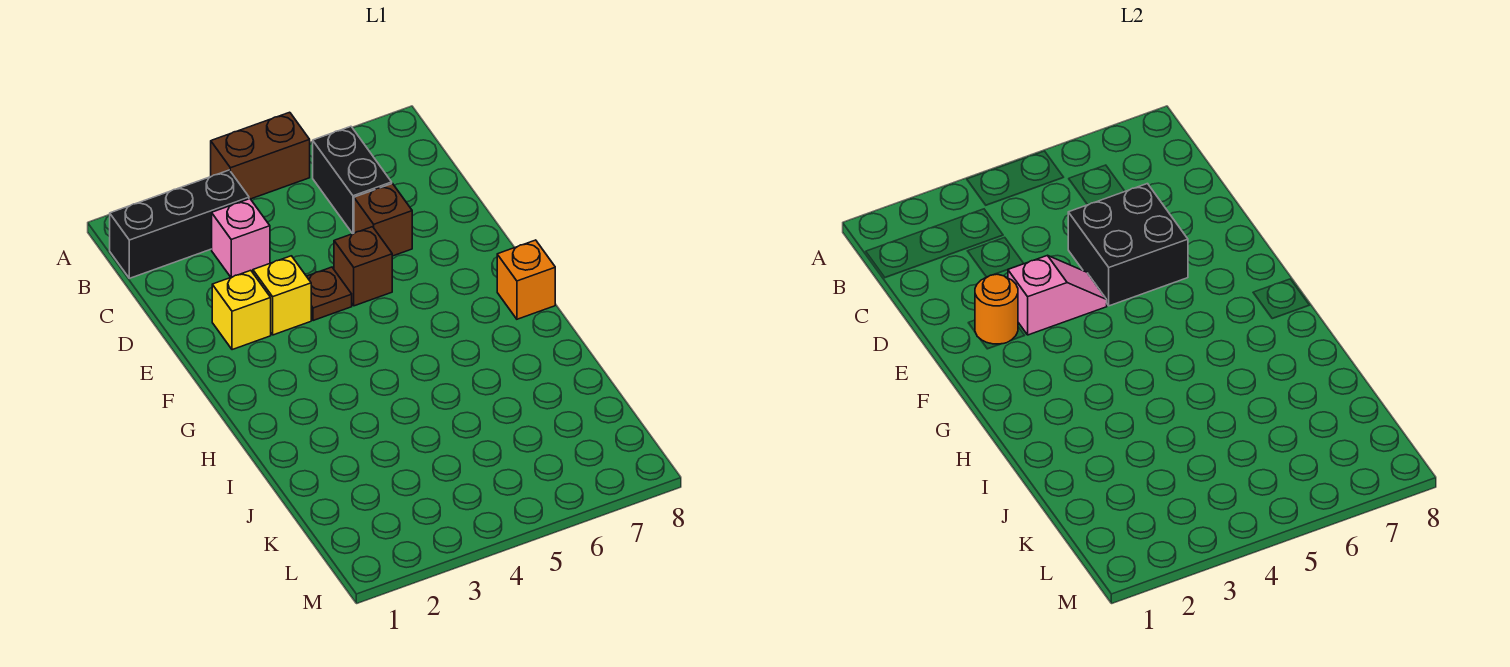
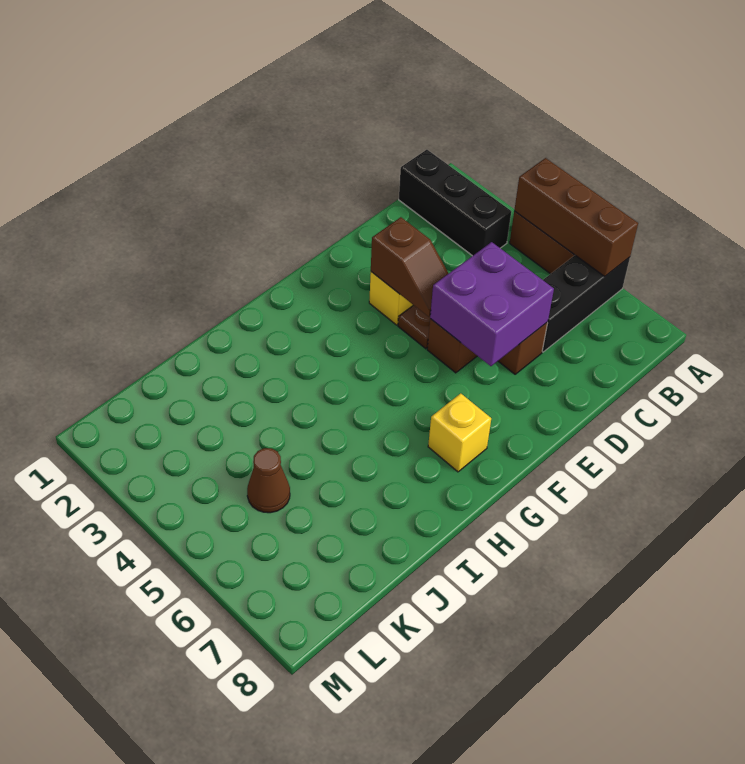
none -> brown 1x3 brick [514,158,638,277]
black 1x2 brick [313,126,392,234] -> black 1x3 brick [542,255,630,352]
pink 1x1 brick [212,199,270,277] -> none
black 2x2 brick [1068,184,1188,306] -> purple 2x2 brick [430,242,554,366]
yellow 1x1 brick [212,270,271,350] -> yellow 1x1 brick moved to [428,393,491,472]
orange 1x1 round brick [975,274,1018,344] -> none
pink 1x2 slope [1008,255,1107,335] -> brown 1x2 slope [371,217,449,317]
orange 1x1 brick [497,240,555,319] -> none
none -> brown 1x1 cone [247,448,290,513]

